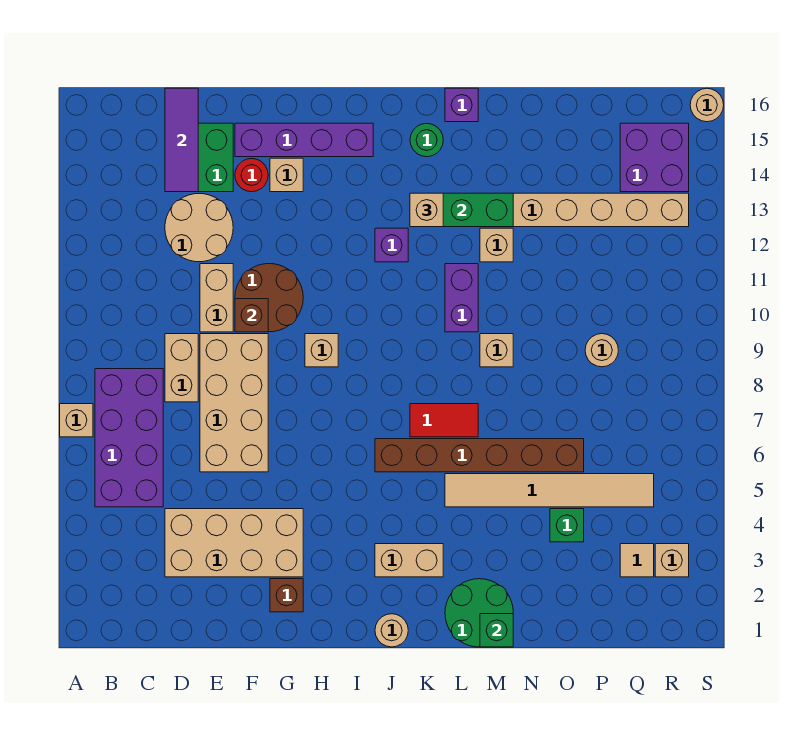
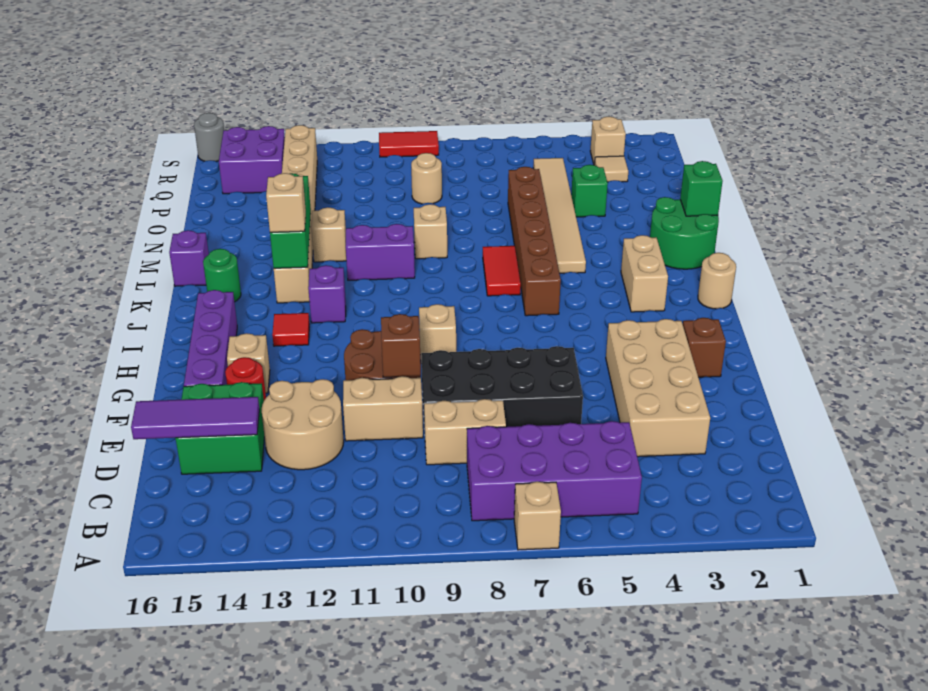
tan 2x4 brick [200,334,268,472] -> black 2x4 brick [421,346,583,429]
none -> red 1x1 tile [272,313,309,346]
none -> red 1x2 tile [379,131,439,157]
tan 1x1 round brick [690,88,724,122] -> grey 1x1 round brick [194,113,224,162]

